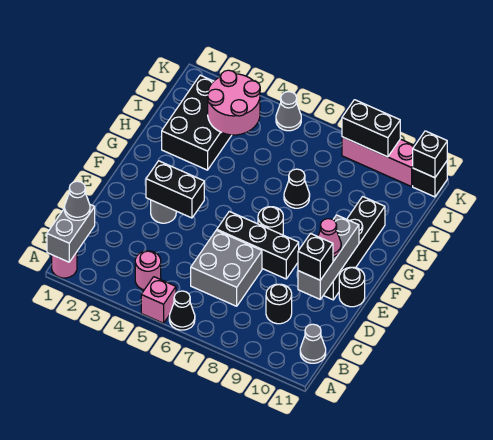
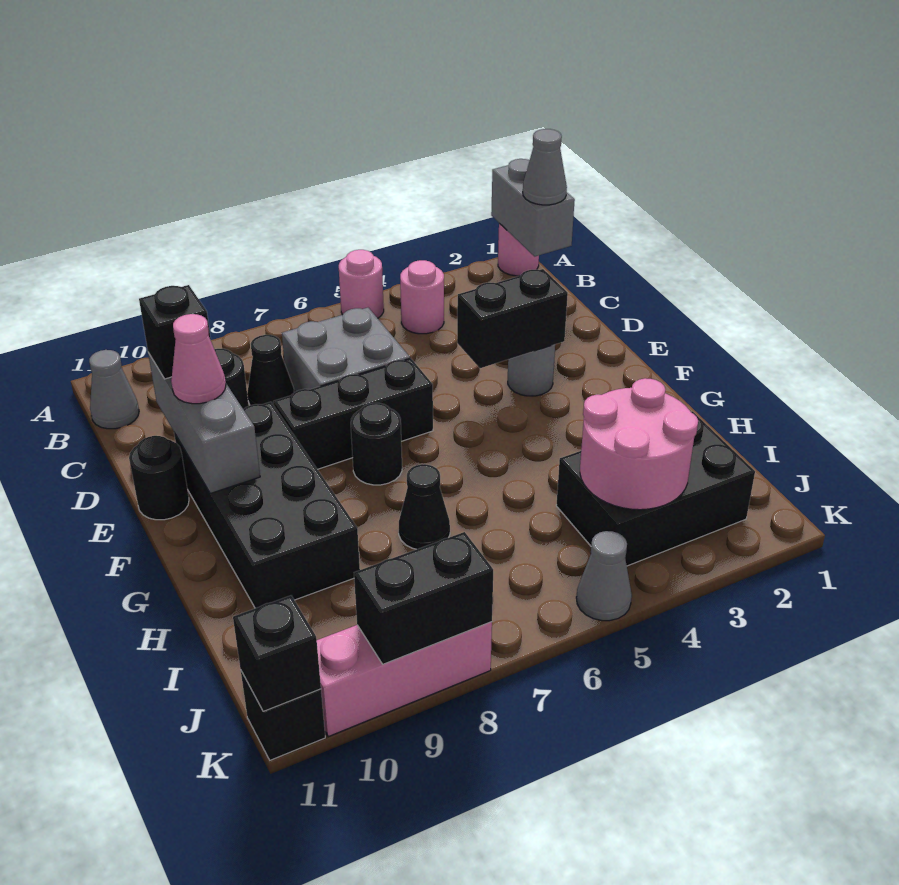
pink 1x1 brick [141,277,176,323] -> pink 1x1 round brick [339,250,384,318]
black 1x1 cone [169,291,195,330] -> black 1x1 cone moved to [247,335,294,405]
black 1x4 brick [323,197,385,300] -> black 2x4 brick [174,402,360,608]
black 2x3 brick [162,75,232,170] -> black 2x3 brick turned to [556,411,755,566]

